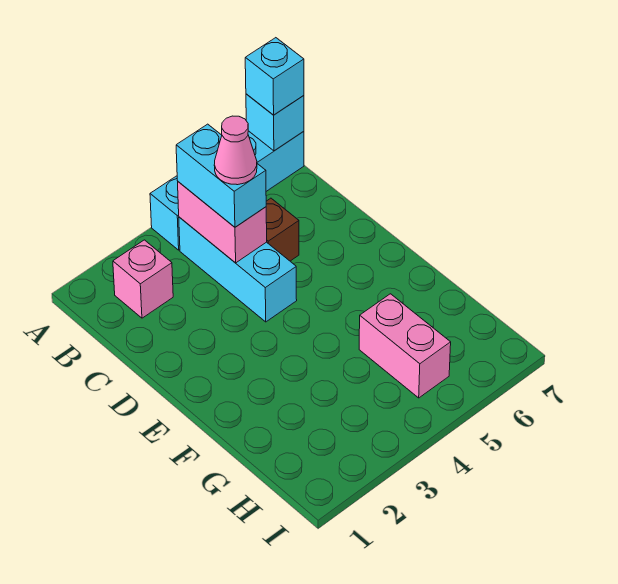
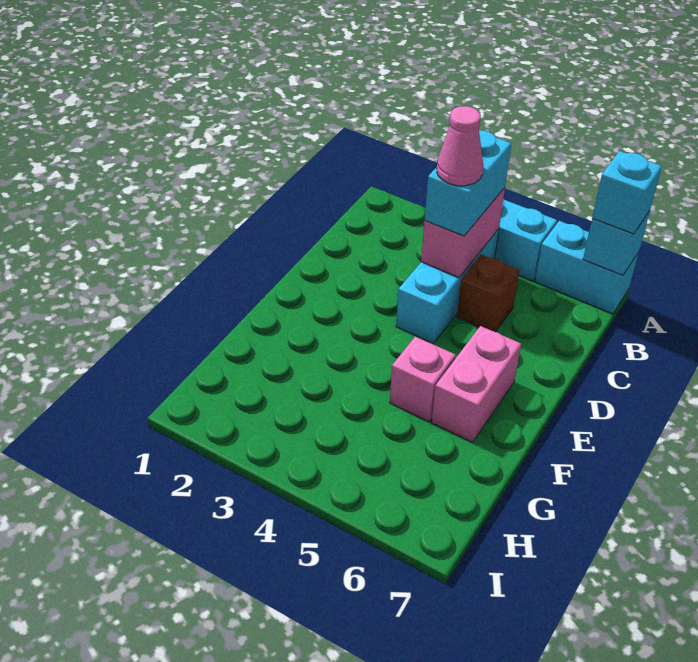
pink 1x1 brick [113,240,173,318] -> pink 1x1 brick moved to [390,337,456,422]
pink 1x2 brick [359,294,451,398] -> pink 1x2 brick moved to [432,326,521,442]

